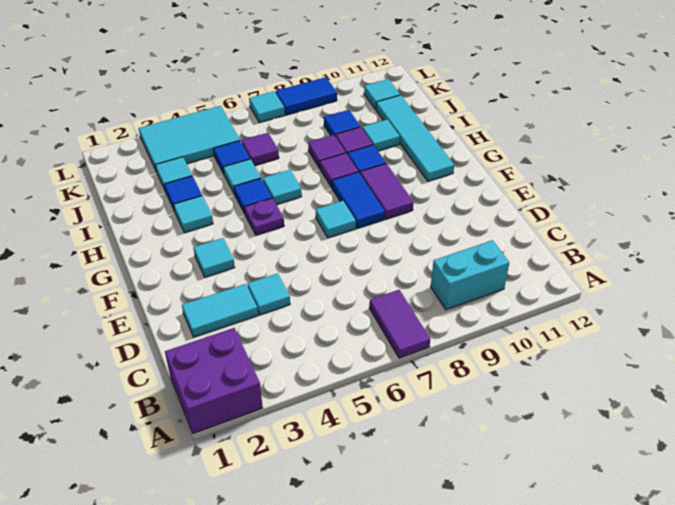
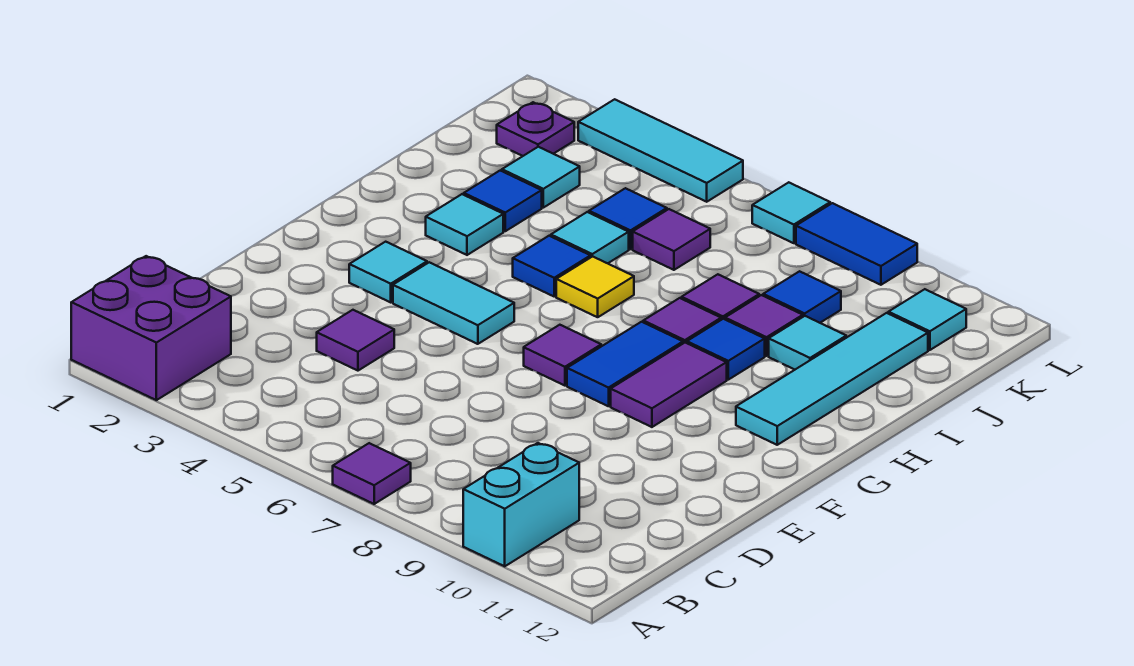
purple 1x2 tile [369,290,430,358] -> purple 1x1 tile [333,443,411,504]
cyan 1x2 brick [431,240,509,310] -> cyan 1x2 brick turned to [463,443,579,566]
cyan 1x2 tile [182,284,258,337] -> cyan 1x2 tile moved to [393,262,514,344]
cyan 1x1 tile [248,273,290,315] -> purple 1x1 tile [317,310,394,371]
cyan 1x1 tile [315,201,356,238] -> purple 1x1 tile [524,325,601,386]
purple 1x1 plate [244,198,284,235] -> purple 1x1 plate moved to [497,102,574,156]
cyan 1x1 tile [263,170,302,205] -> yellow 1x1 tile [556,256,634,317]
cyan 2x3 tile [139,106,240,172] -> cyan 1x3 tile [578,99,743,202]

